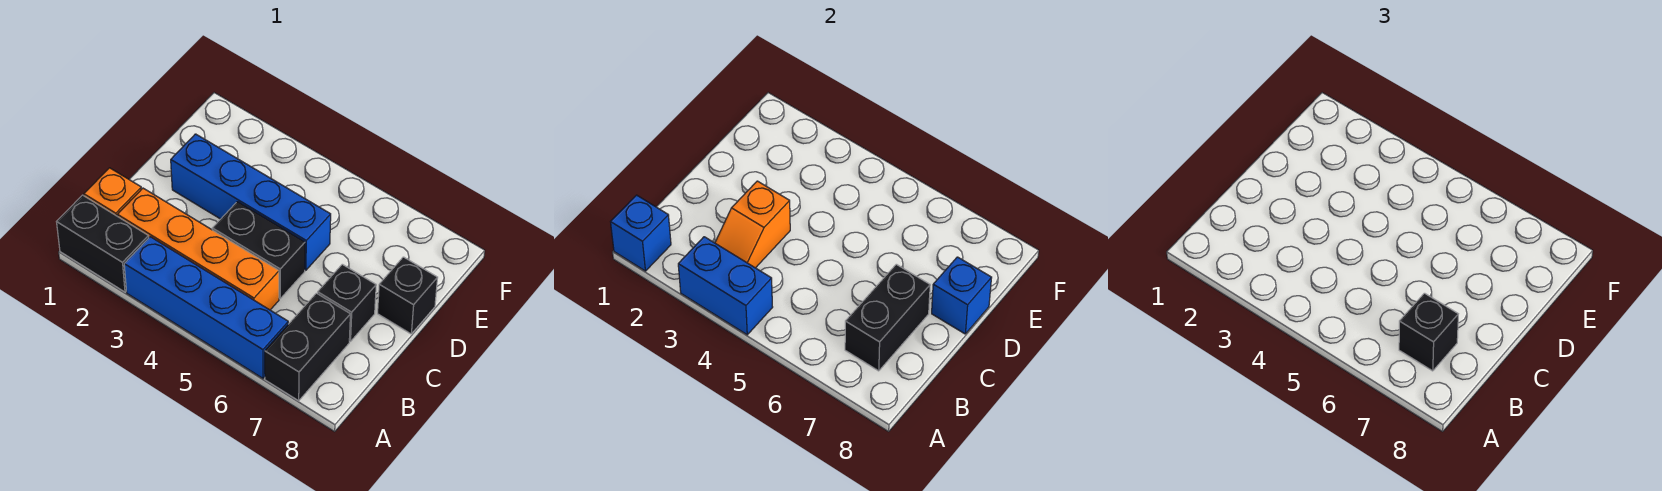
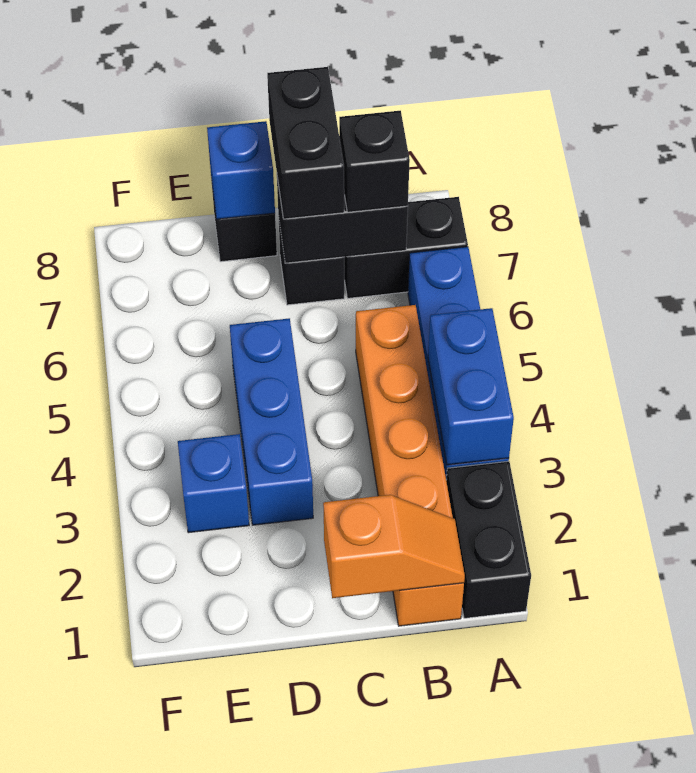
blue 1x1 brick [611,195,671,271] -> blue 1x1 brick moved to [178,434,249,533]
orange 1x2 slope [715,181,790,268] -> orange 1x2 slope moved to [323,495,465,598]
black 1x2 brick [212,202,305,298] -> black 1x2 brick moved to [267,67,344,219]
blue 1x4 brick [171,134,331,270] -> blue 1x3 brick [230,318,313,525]

